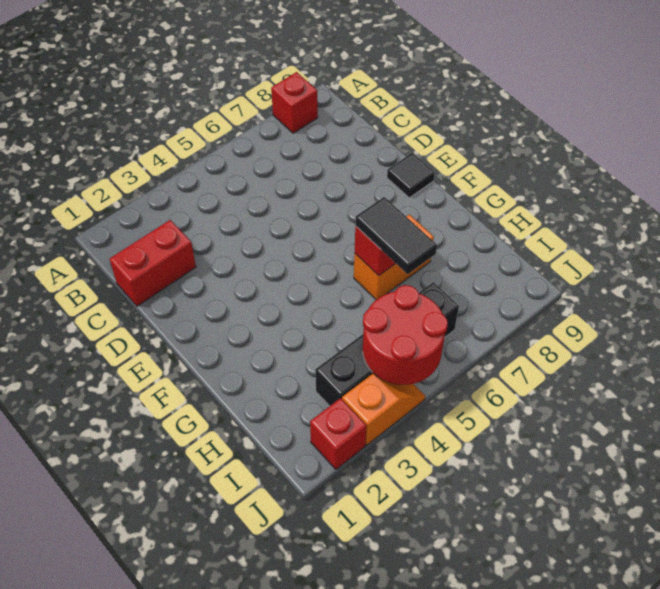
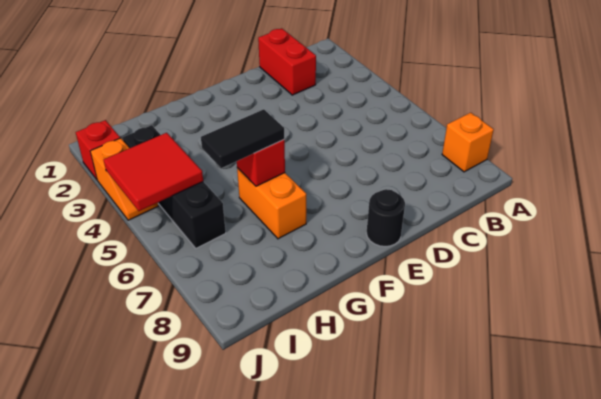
red 1x1 brick [271,72,318,133] -> orange 1x1 brick [442,113,494,172]
black 1x1 tile [387,153,435,198] -> black 1x1 round brick [366,189,405,246]
red 2x2 round brick [363,285,448,385] -> red 2x2 tile [104,133,203,211]

